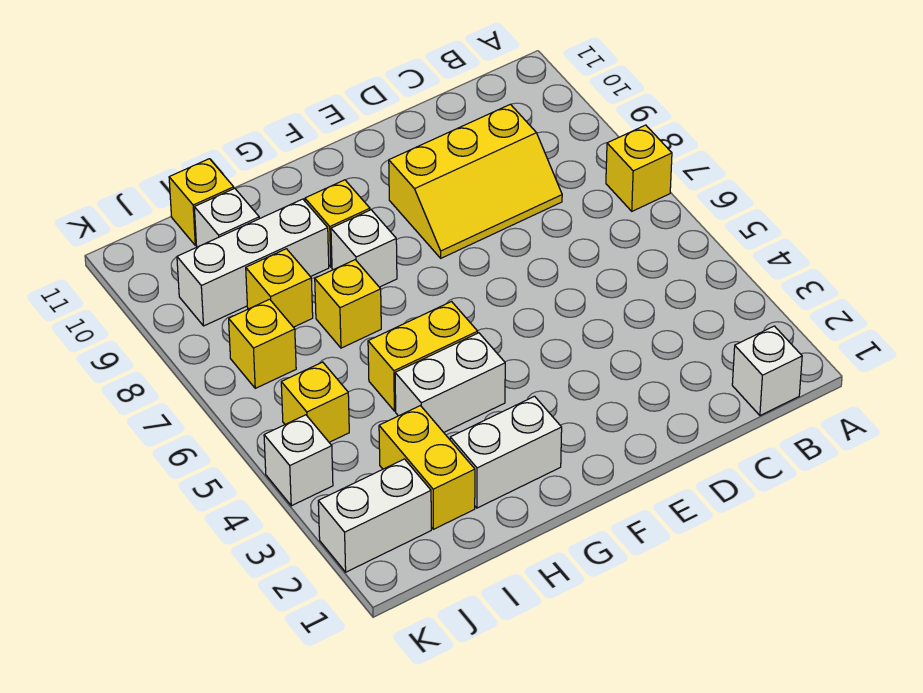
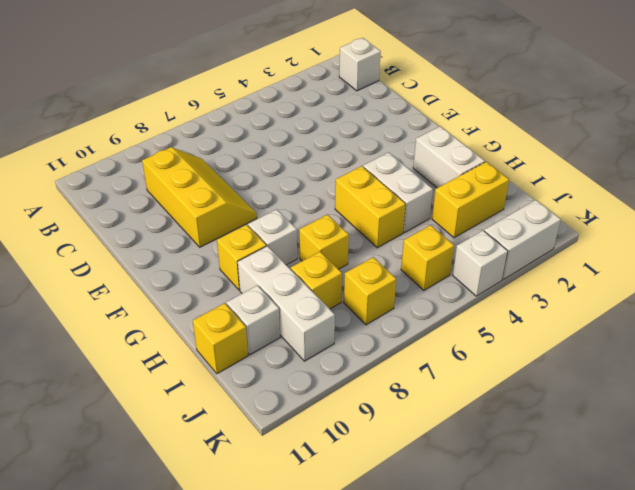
yellow 1x1 brick [606,125,672,211] -> none
white 1x2 brick [318,459,431,572] -> white 1x2 brick turned to [484,200,561,280]

